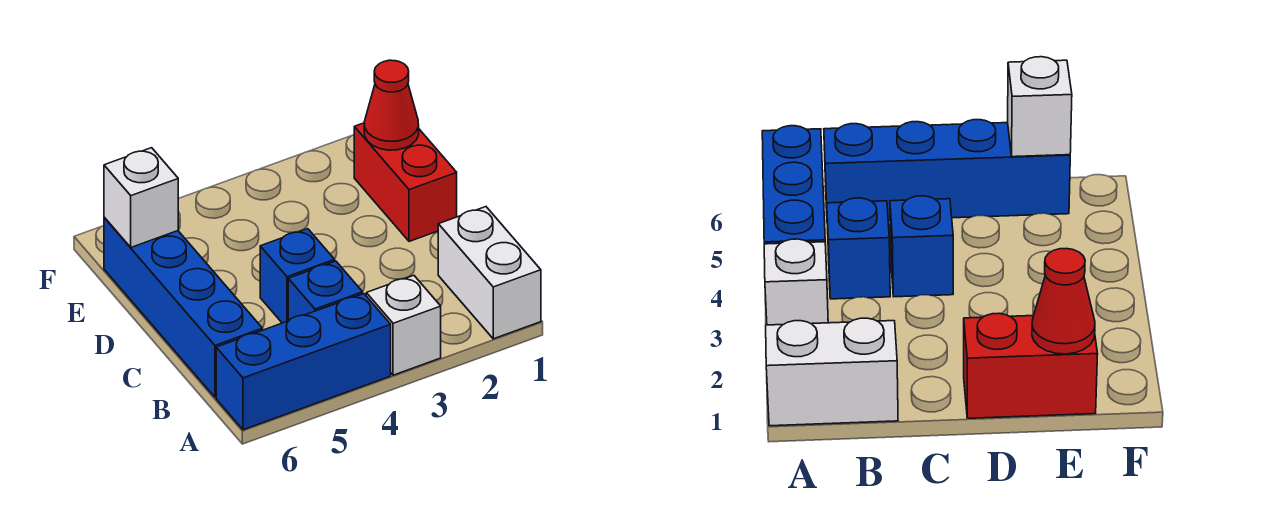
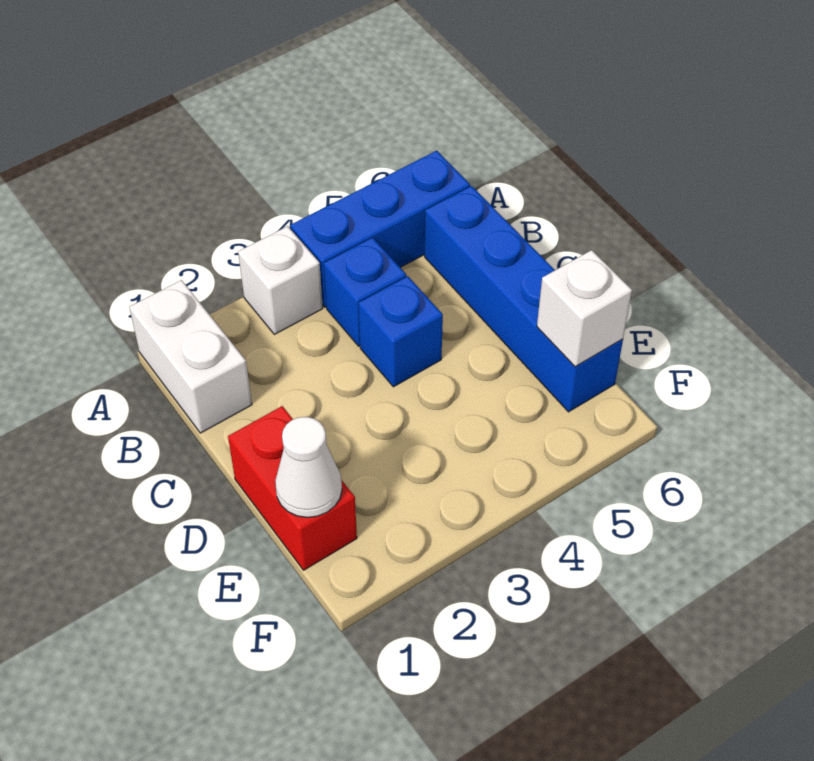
red 1x1 cone [364,60,419,150] -> white 1x1 cone [275,417,342,518]

